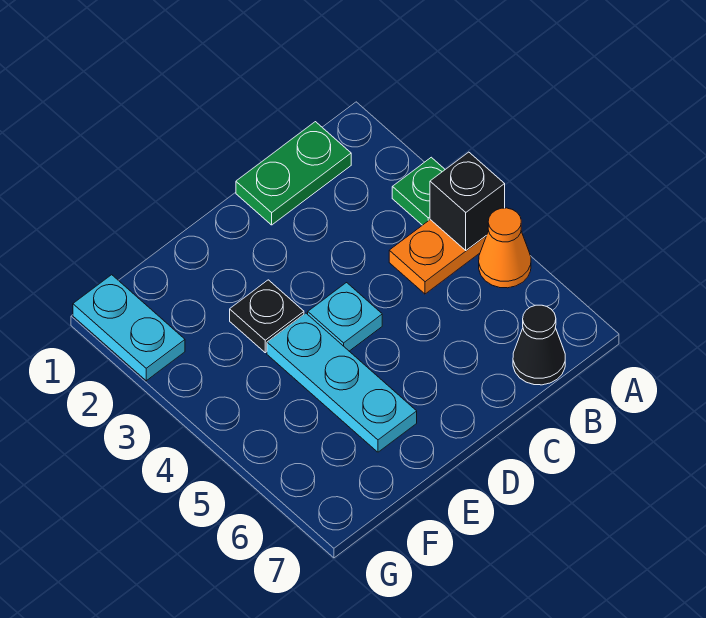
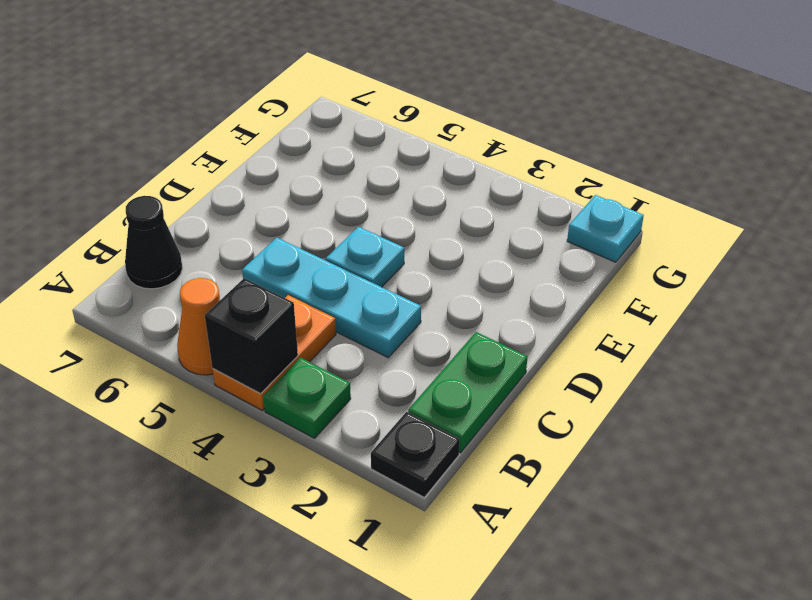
black 1x1 plate [230,280,304,353] -> black 1x1 plate moved to [371,412,460,497]
cyan 1x3 plate [267,313,417,452] -> cyan 1x3 plate moved to [242,238,421,358]
cyan 1x2 plate [73,275,185,381] -> cyan 1x1 plate [567,195,644,262]

